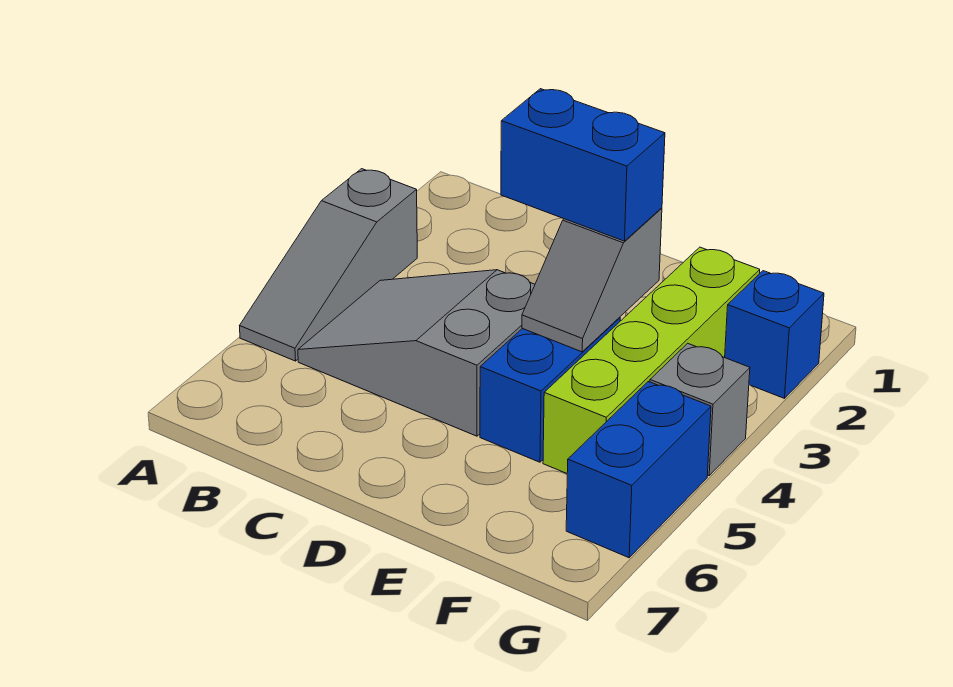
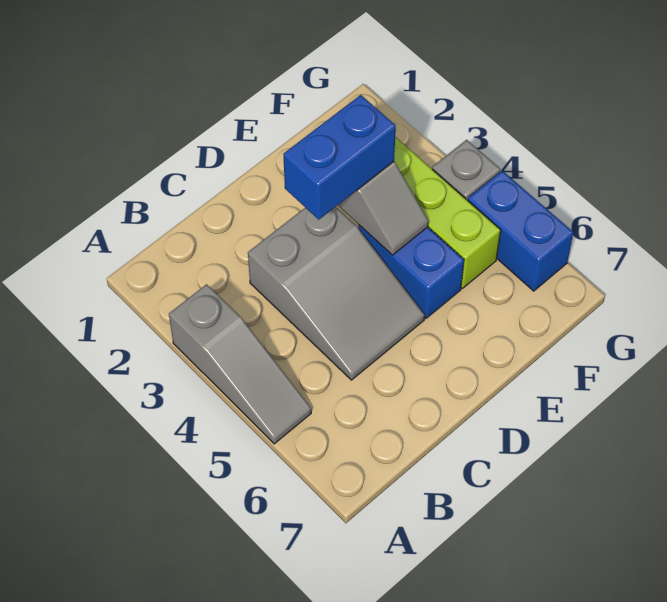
grey 2x3 slope [298,270,535,436] -> grey 2x3 slope turned to [248,207,425,380]
blue 1x1 brick [725,271,824,398] -> none

